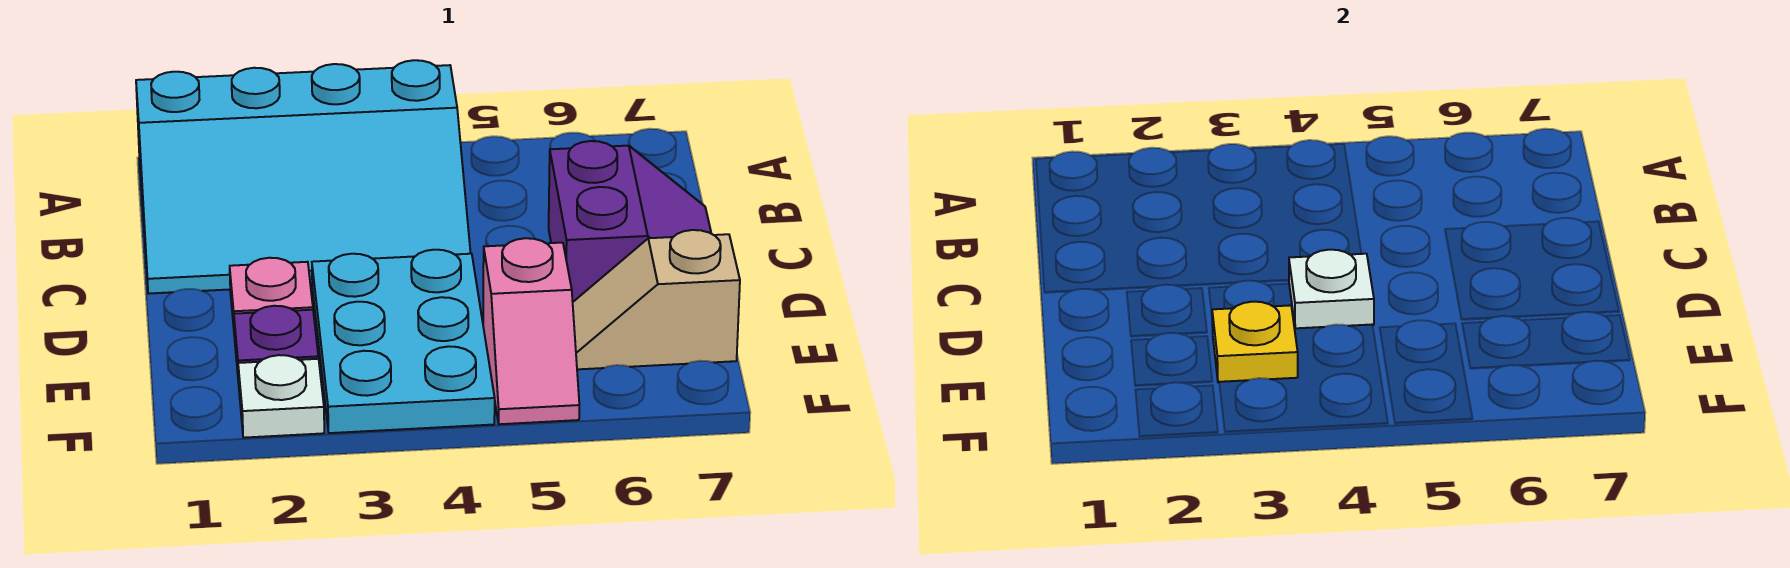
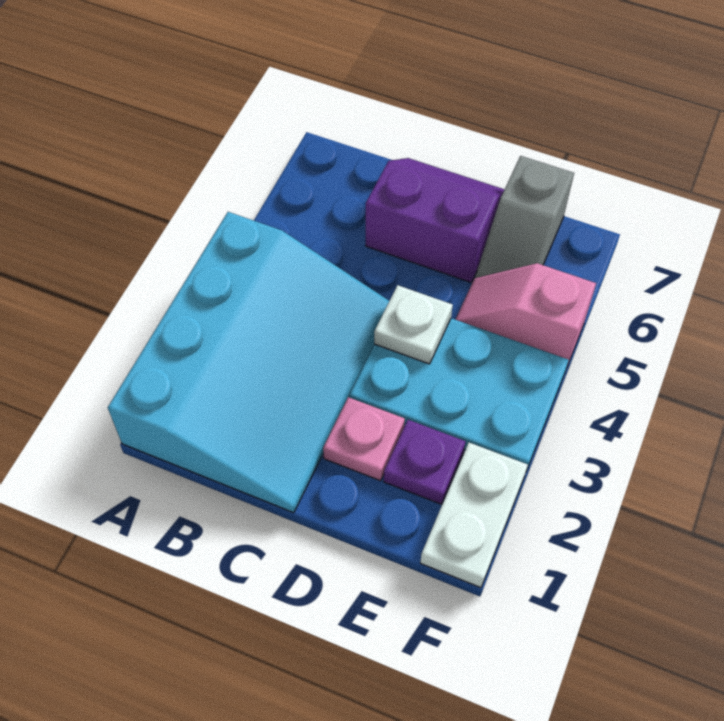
yellow 1x1 plate [1212,302,1298,383] -> none
pink 1x2 slope [483,238,579,424] -> pink 1x2 slope turned to [455,263,596,366]
tan 1x2 slope [573,230,740,369] -> grey 1x2 slope [475,156,574,278]
white 1x1 plate [238,355,324,438] -> white 1x2 plate [420,443,528,588]

